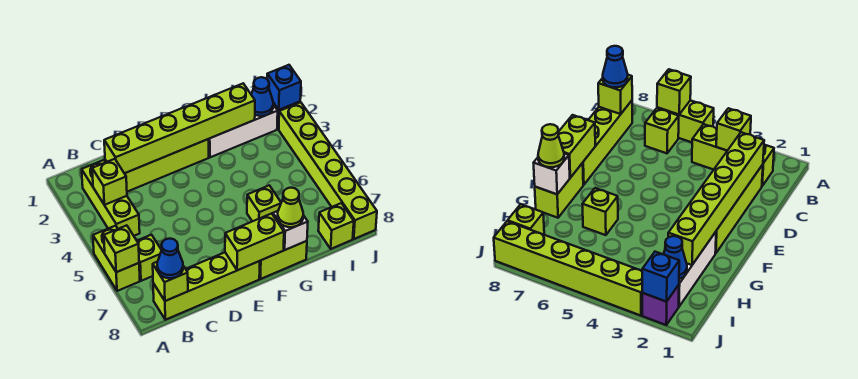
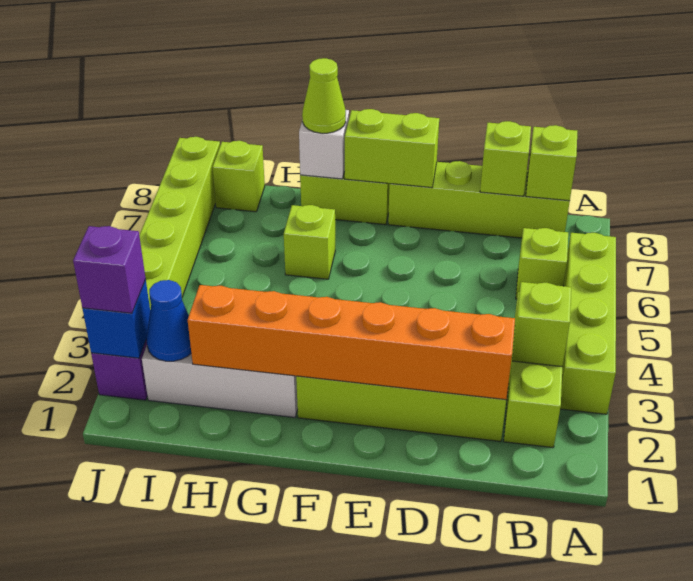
lime 1x2 brick [93,226,140,291] -> lime 1x4 brick [560,233,616,414]
lime 1x1 brick [104,225,139,272] -> lime 1x1 brick moved to [480,121,531,196]
blue 1x1 cone [157,239,183,278] -> none
lime 1x6 brick [104,84,255,173] -> orange 1x6 brick [188,285,515,400]
none -> purple 1x1 brick [73,226,146,313]

